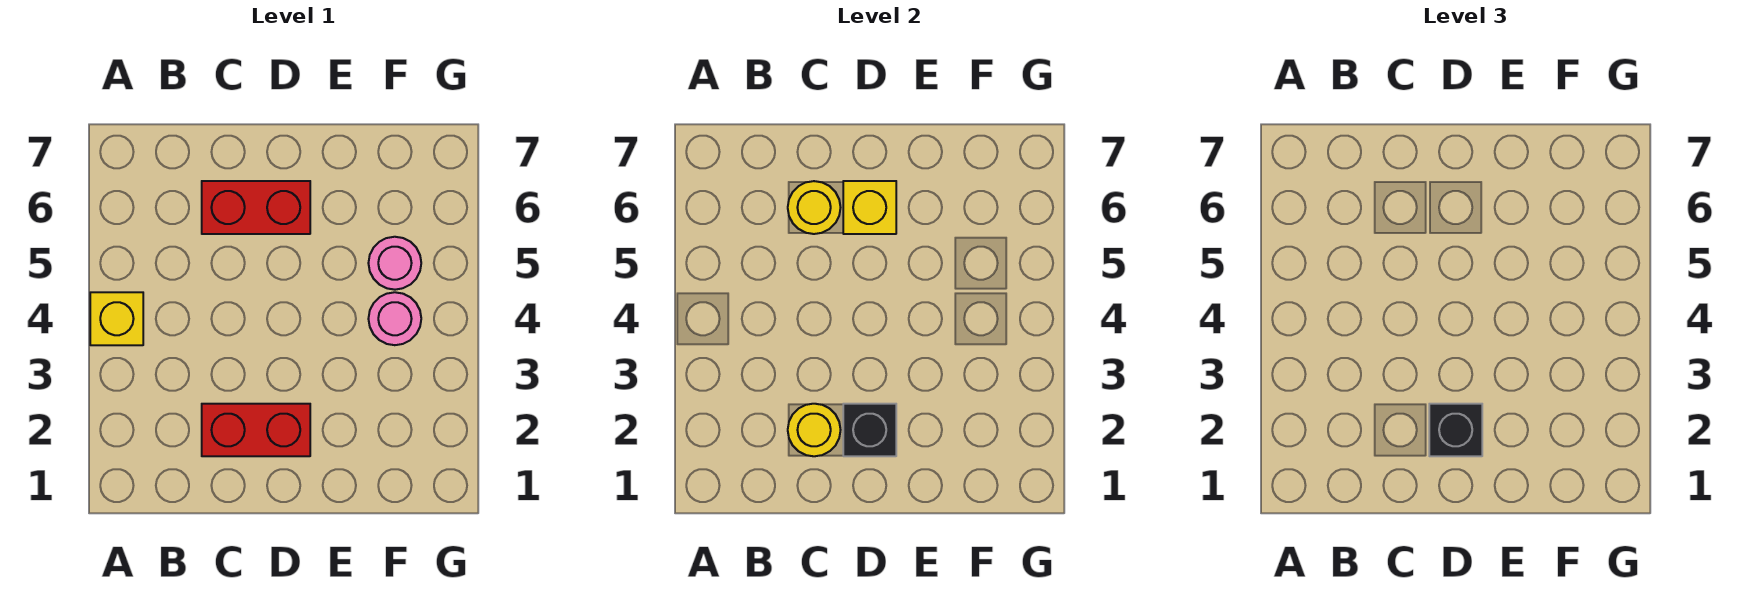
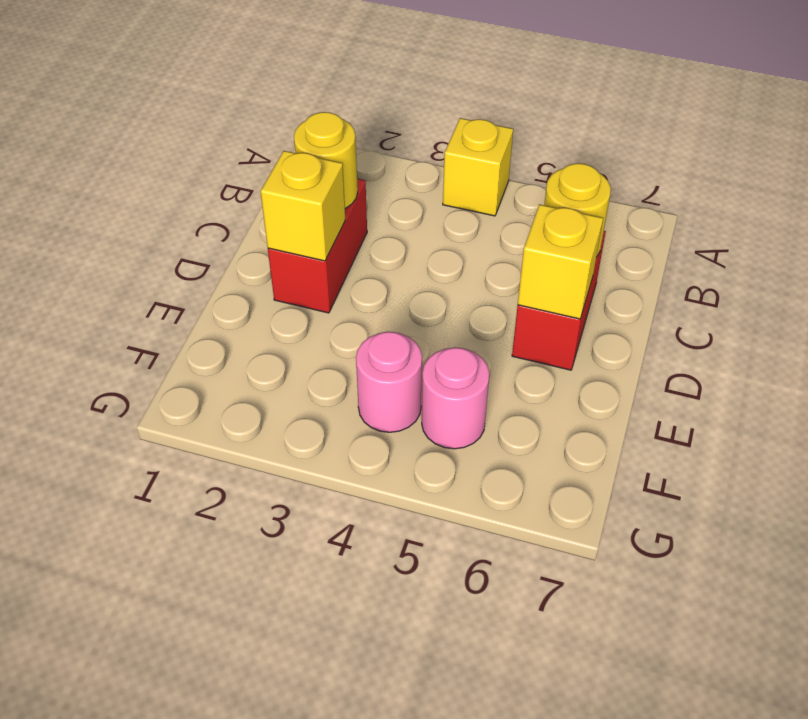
black 1x1 brick [843,404,896,456] -> yellow 1x1 brick [260,151,345,261]
black 1x1 brick [1429,404,1482,456] -> none

